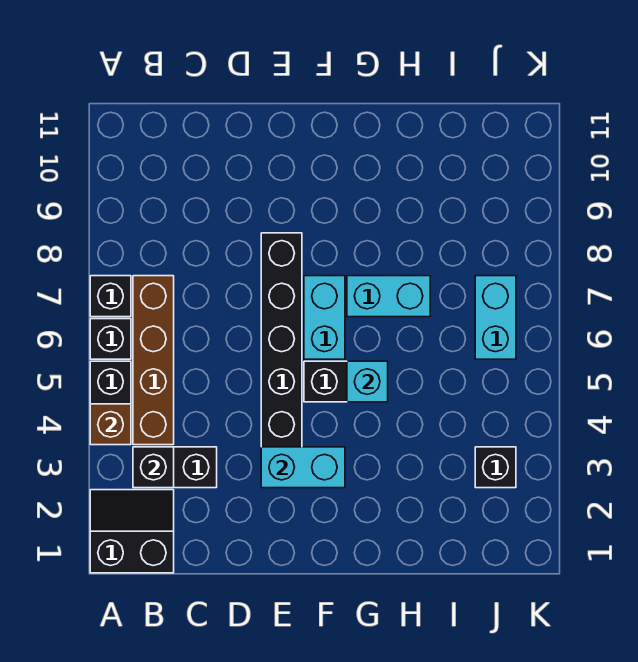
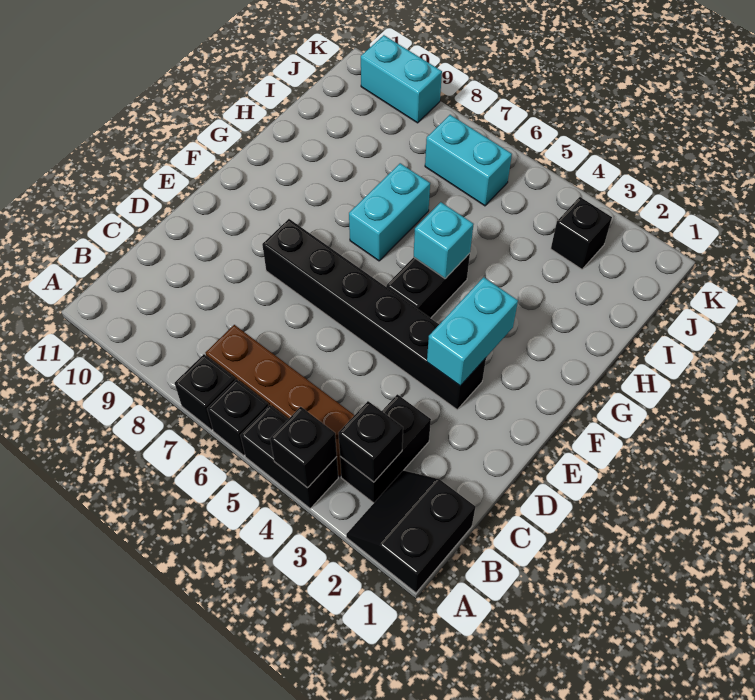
brown 1x1 brick [90,404,131,445] -> black 1x1 brick [270,407,337,488]
cyan 1x2 brick [304,276,345,359] -> cyan 1x2 brick moved to [361,35,442,123]

